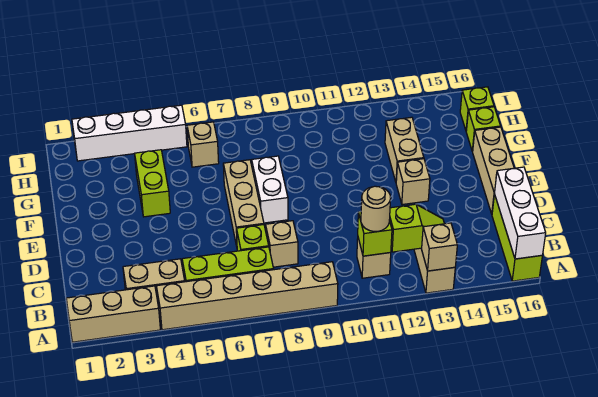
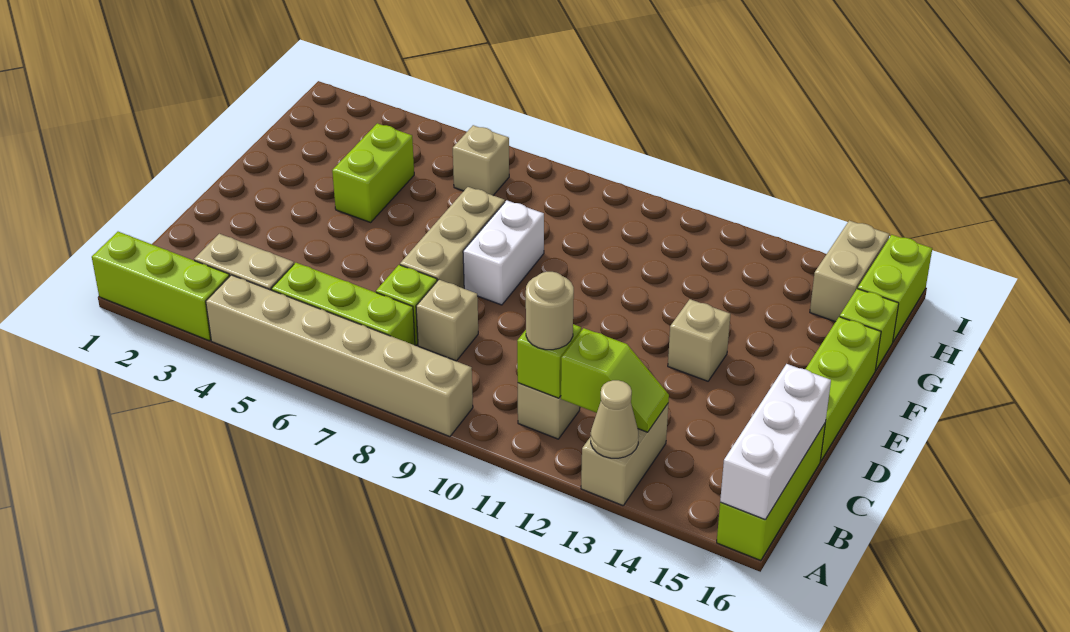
tan 1x3 brick [66,286,160,342] -> lime 1x3 brick [92,232,230,341]
tan 1x1 brick [421,223,457,271] -> tan 1x1 cone [591,380,638,458]
tan 1x3 brick [472,127,514,214] -> lime 1x3 brick [806,317,881,461]
tan 1x2 brick [385,117,424,182] -> tan 1x2 brick moved to [810,221,889,322]
lime 1x1 brick [460,87,494,131] -> lime 1x2 brick [858,235,932,341]
white 1x4 brick [72,105,187,161] -> none

